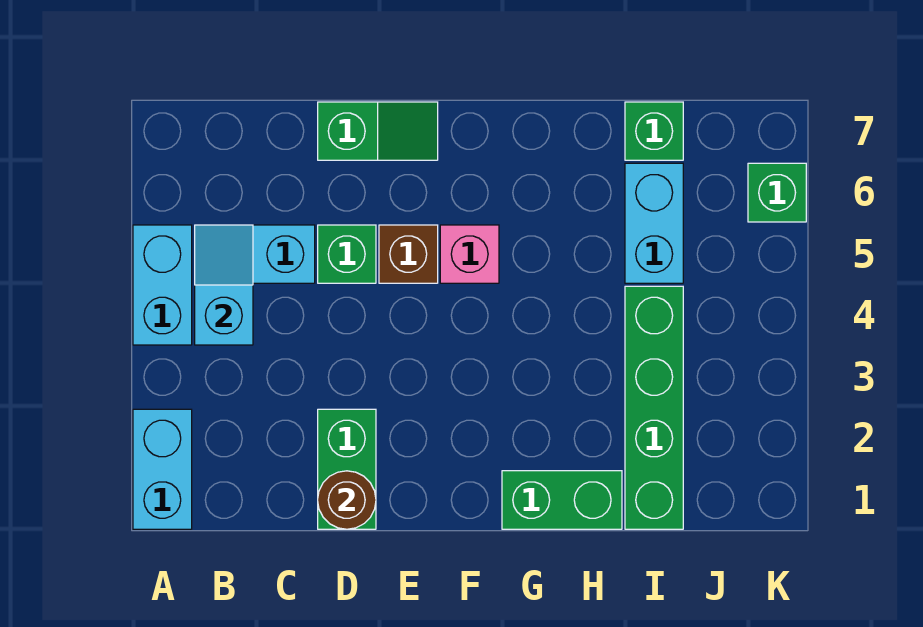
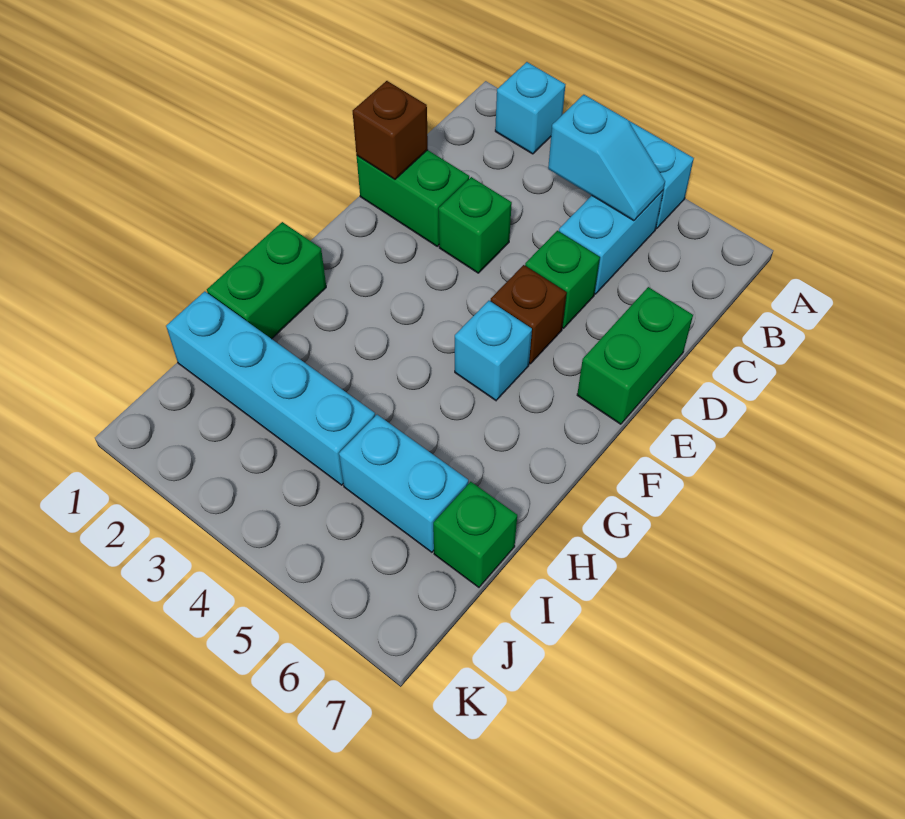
cyan 1x2 brick [133,409,192,529] -> cyan 1x1 brick [495,62,565,154]
brown 1x1 round brick [318,471,376,529] -> brown 1x1 brick [353,81,428,179]
green 1x2 slope [318,102,438,160] -> green 1x2 brick [577,287,693,424]
pink 1x1 brick [440,225,499,283] -> cyan 1x1 brick [455,301,532,400]
green 1x4 brick [625,286,683,529] -> cyan 1x4 brick [166,291,375,485]
green 1x1 brick [748,163,806,222] -> green 1x1 brick moved to [439,177,512,273]

